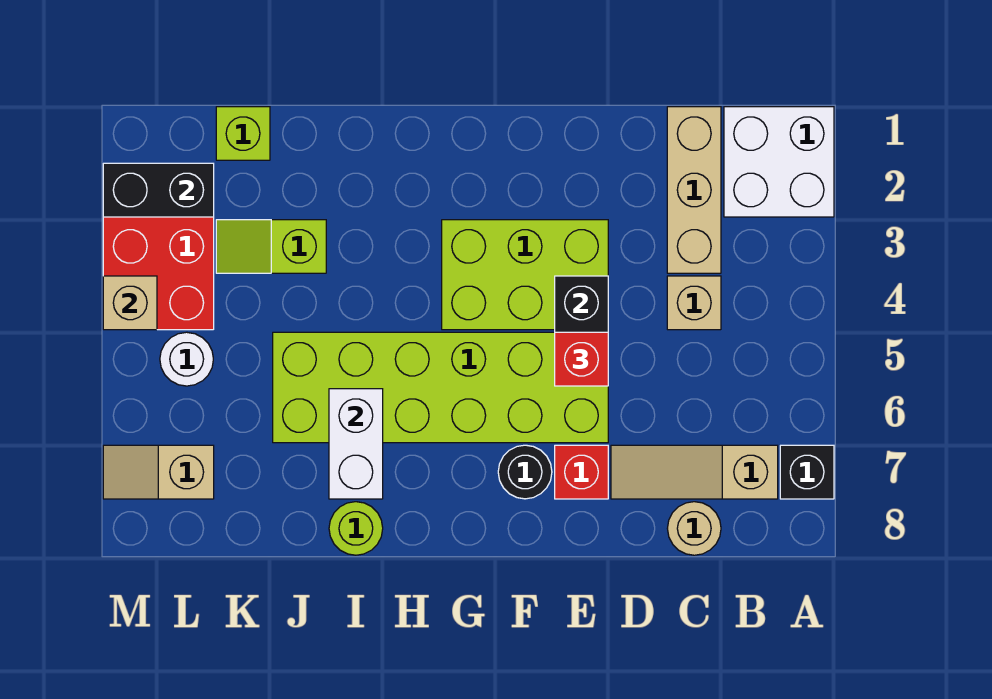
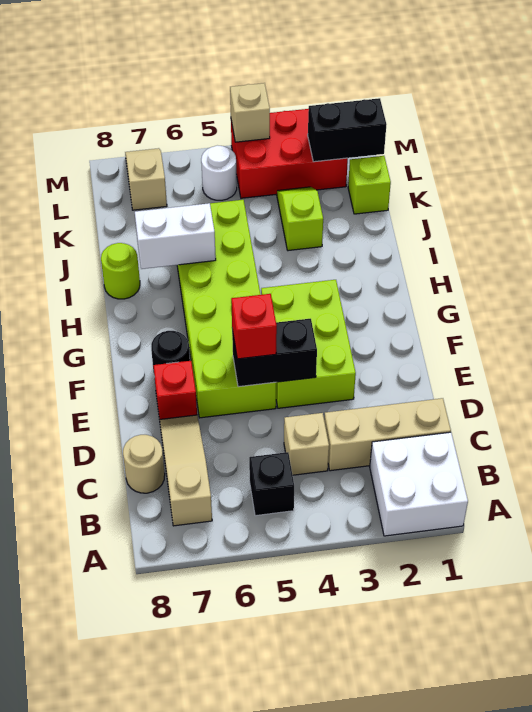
black 1x1 brick [780,445,834,499] -> black 1x1 brick moved to [249,452,294,516]
black 1x2 brick [103,163,214,217] -> black 1x2 brick turned to [308,98,386,162]

